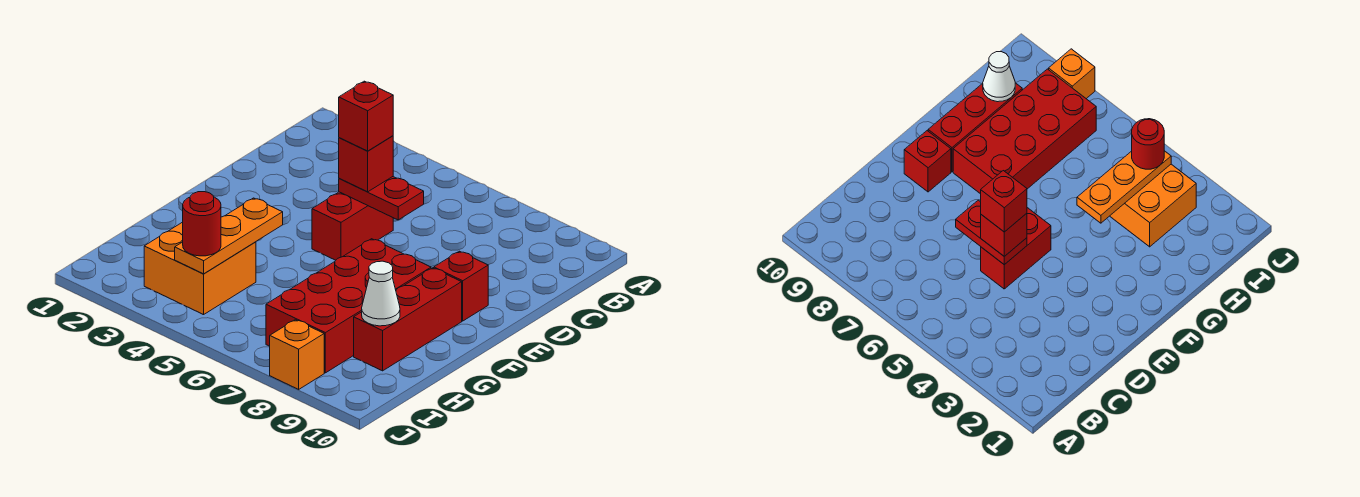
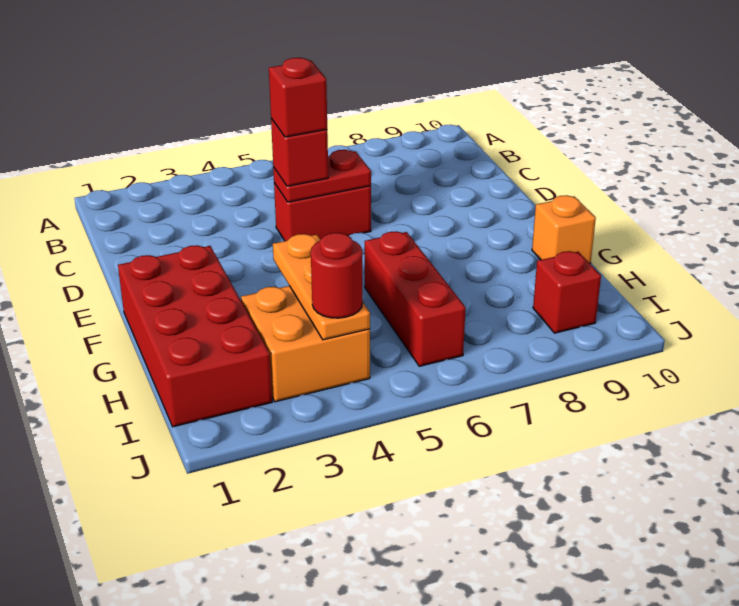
red 1x2 brick [312,192,393,260] -> red 1x2 brick turned to [274,183,371,241]
red 1x1 brick [434,251,488,321] -> red 1x1 brick moved to [533,251,601,333]
red 2x4 brick [266,239,431,373] -> red 2x4 brick moved to [118,245,272,427]
red 1x3 brick [354,268,462,371] -> red 1x3 brick moved to [365,231,466,366]
white 1x1 cone [362,261,400,326] -> none
orange 1x1 brick [270,320,324,389] -> orange 1x1 brick moved to [532,195,596,263]

